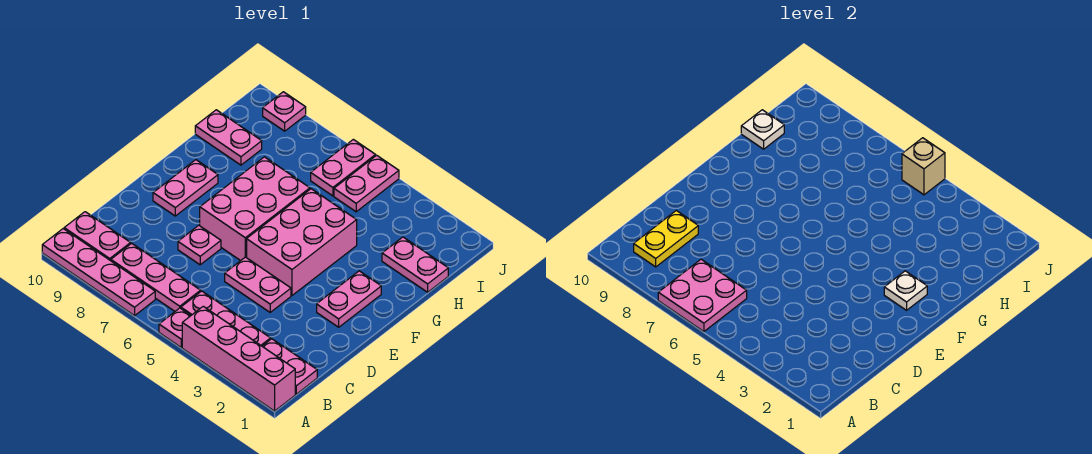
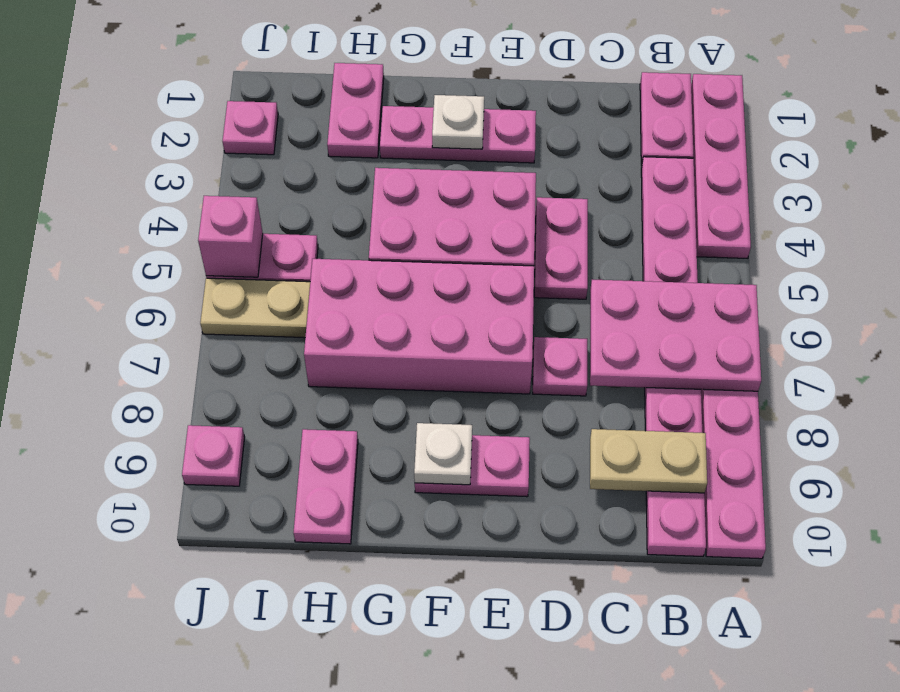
pink 1x4 brick [182,306,295,411] -> pink 1x4 plate [691,74,751,258]
pink 1x1 plate [159,308,191,347] -> pink 1x1 plate moved to [223,101,278,155]
pink 2x2 plate [658,259,747,332] -> pink 2x3 plate [590,280,761,391]
yellow 1x2 plate [634,211,698,267] -> tan 1x2 plate [590,429,707,493]
pink 1x2 plate [317,271,381,327] -> pink 1x3 plate [380,106,536,163]
pink 2x3 brick [200,157,310,261] -> pink 2x4 brick [304,259,534,394]
white 1x1 plate [741,110,784,149] -> white 1x1 plate moved to [414,423,472,485]
pink 1x2 plate [311,139,376,196] -> tan 1x2 plate [200,278,310,338]
tan 1x1 brick [902,138,945,195] -> pink 1x1 brick [198,196,263,277]

